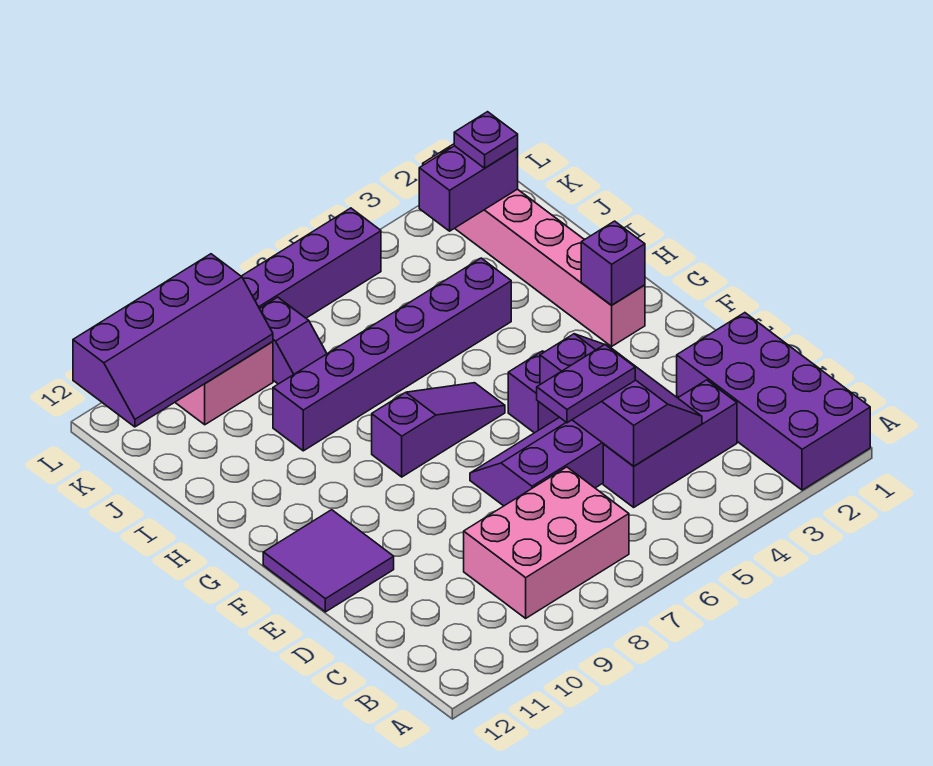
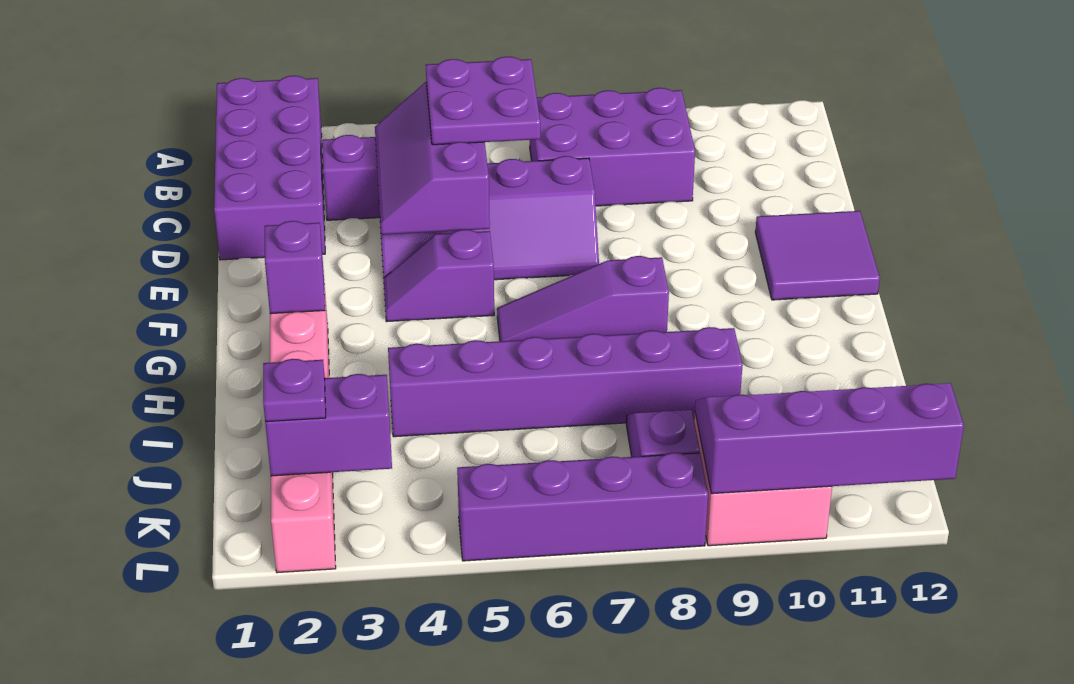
pink 2x3 brick [464,467,629,618] -> purple 2x3 brick [530,88,695,206]
purple 1x2 plate [537,345,635,423] -> purple 2x2 plate [426,57,540,145]

